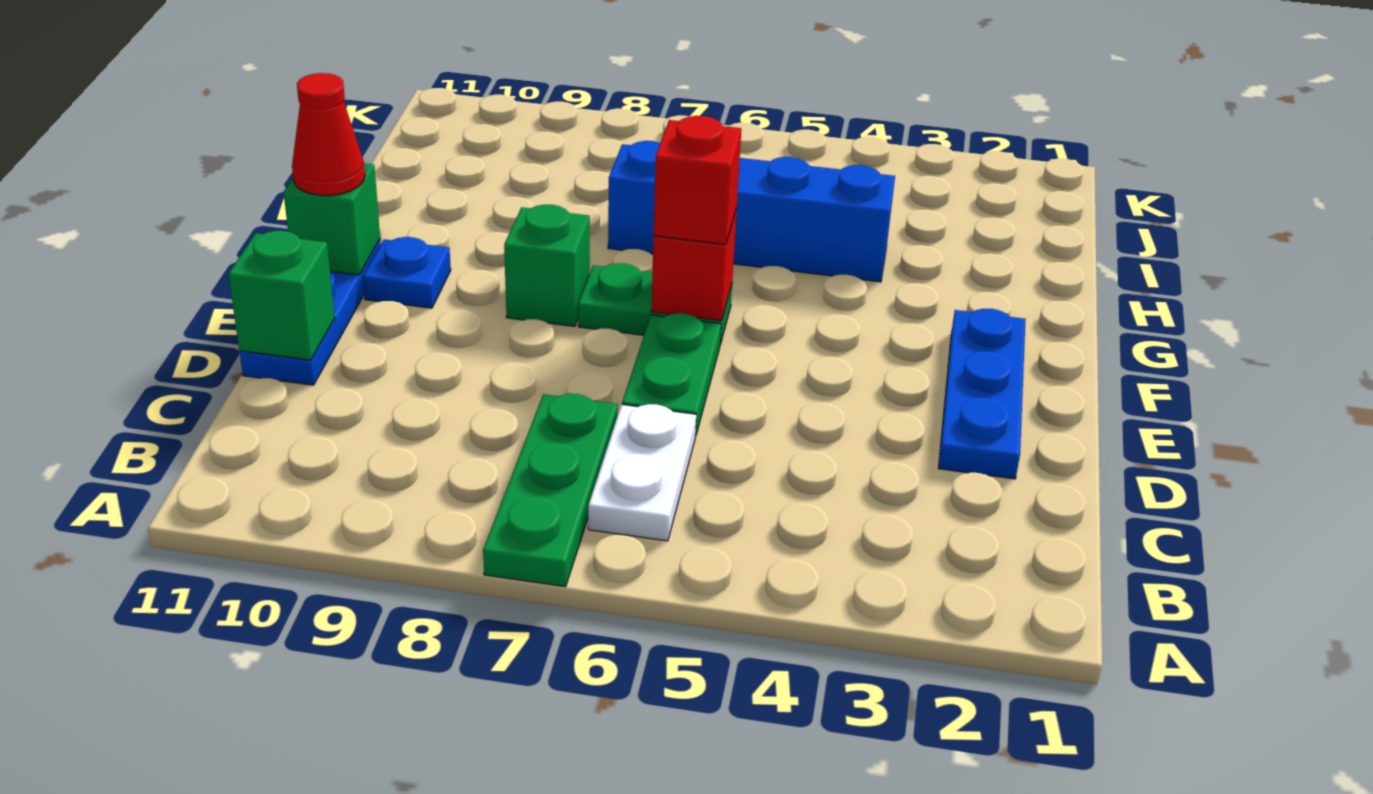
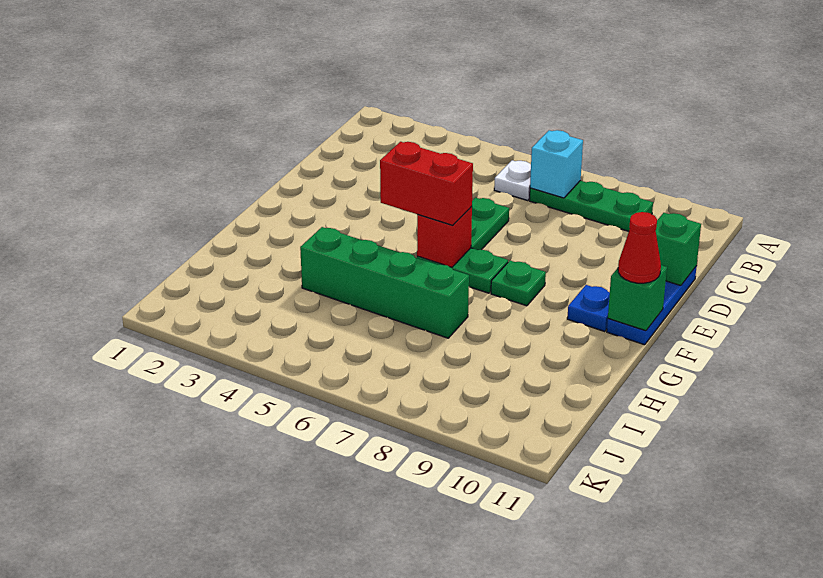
green 1x3 plate [483,394,618,587] -> green 1x3 plate turned to [529,181,653,231]
white 1x2 plate [588,404,696,541] -> white 1x1 plate [494,160,531,200]
none -> cyan 1x1 brick [530,130,583,198]
blue 1x3 plate [938,309,1026,479] -> none
red 1x1 brick [654,116,741,245] -> red 1x2 brick [380,142,473,225]
green 1x1 brick [504,205,590,327] -> green 1x1 plate [491,260,546,306]
blue 1x4 brick [608,141,895,282] -> green 1x4 brick [300,227,469,338]

